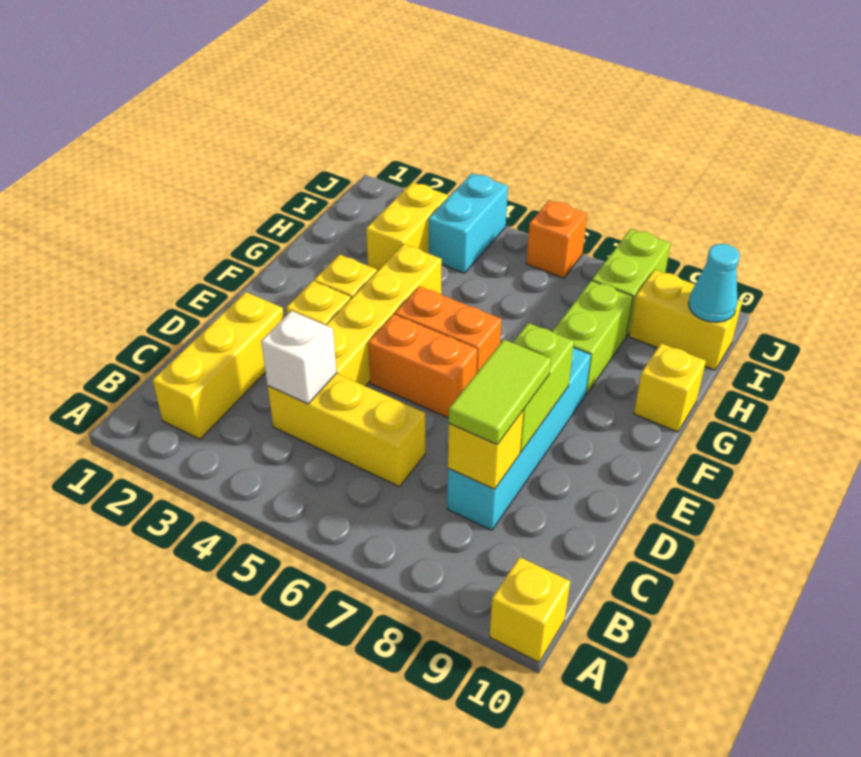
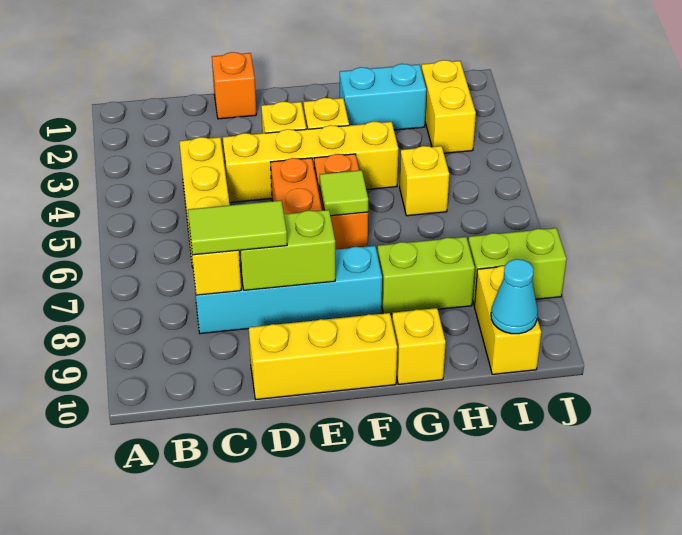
yellow 1x1 brick [490,557,570,662] -> yellow 1x1 brick moved to [400,146,449,216]
yellow 1x3 brick [153,292,284,439] -> yellow 1x3 brick moved to [249,313,397,399]
white 1x1 brick [261,311,337,404] -> none
none -> lime 1x1 tile [320,170,368,216]
yellow 1x2 brick [366,182,448,271] -> yellow 1x2 brick turned to [421,60,476,153]
cyan 1x2 brick [429,173,508,273] -> cyan 1x2 brick moved to [340,64,426,130]
orange 1x1 brick [526,200,587,278] -> orange 1x1 brick moved to [212,52,256,119]

